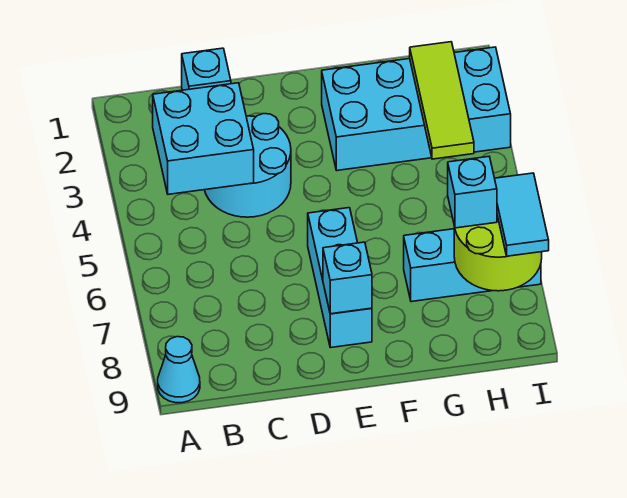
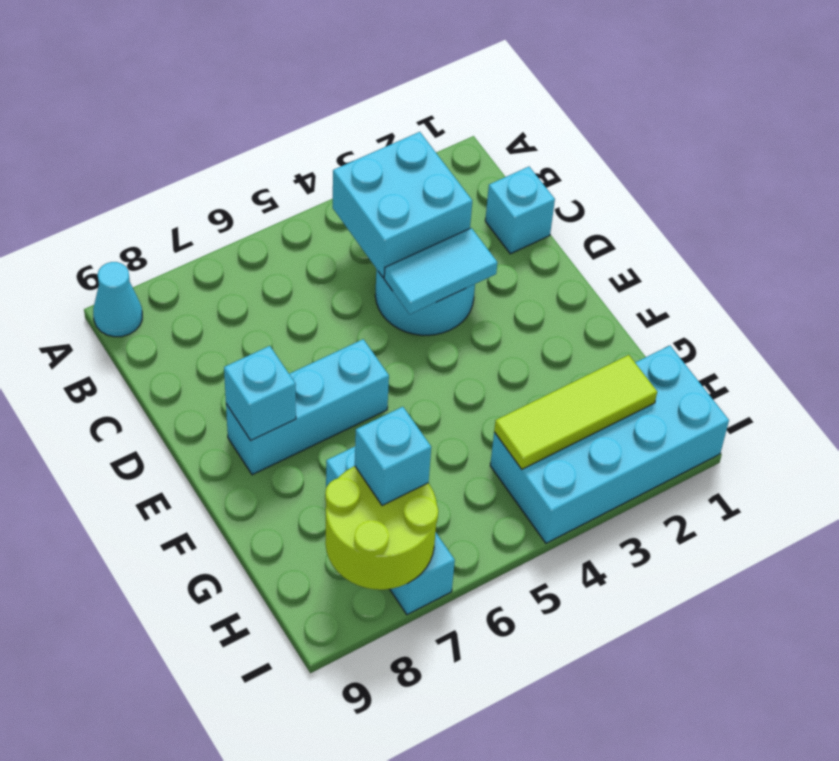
cyan 2x4 brick [322,47,511,170] -> cyan 2x4 brick turned to [490,346,729,543]
cyan 1x2 tile [495,173,549,256] -> cyan 1x2 tile moved to [384,228,497,314]

